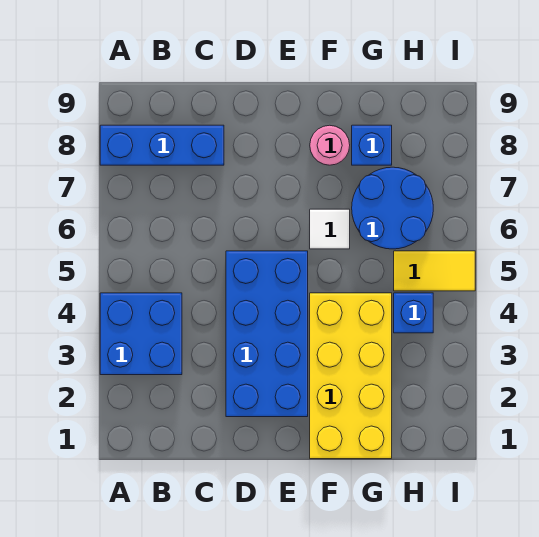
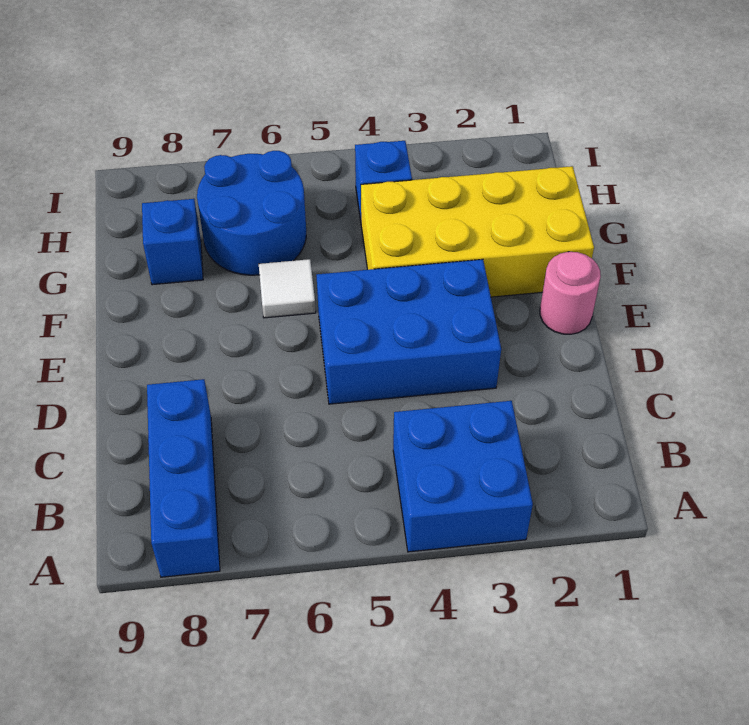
blue 2x4 brick [226,251,308,417] -> blue 2x3 brick [316,259,501,404]
pink 1x1 round brick [310,125,350,165] -> pink 1x1 round brick moved to [540,252,601,334]
yellow 1x2 tile [394,251,475,291] -> none

